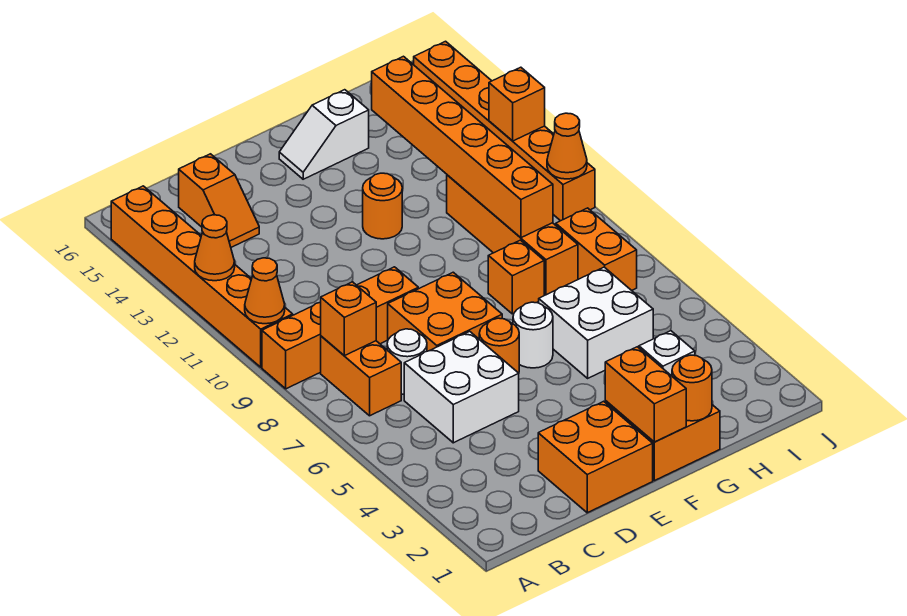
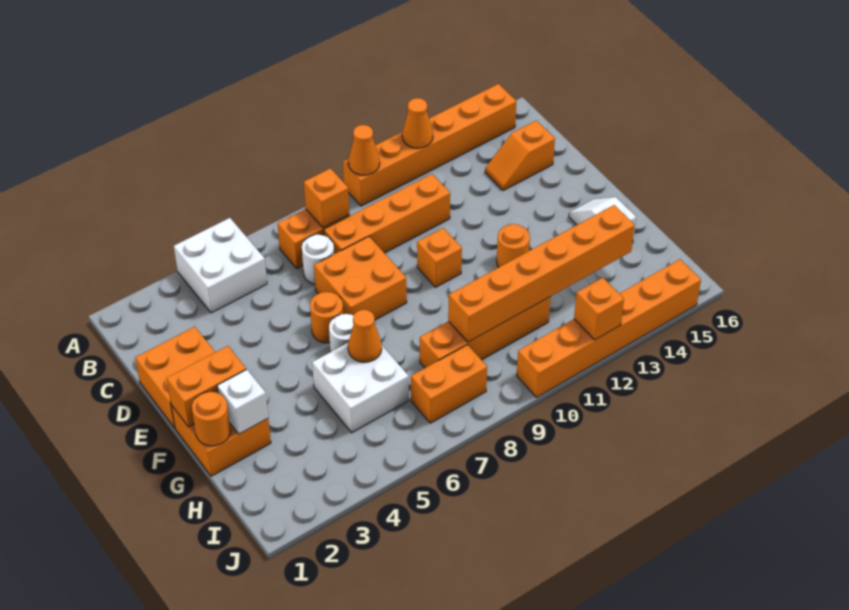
orange 1x4 brick [262,267,418,389] -> orange 1x4 brick turned to [324,174,450,254]
white 2x2 brick [404,332,519,443] -> white 2x2 brick moved to [174,218,267,313]
orange 1x1 brick [488,240,544,314] -> orange 1x1 brick moved to [417,228,462,287]
orange 1x1 cone [547,113,587,179] -> orange 1x1 cone moved to [348,310,382,362]

